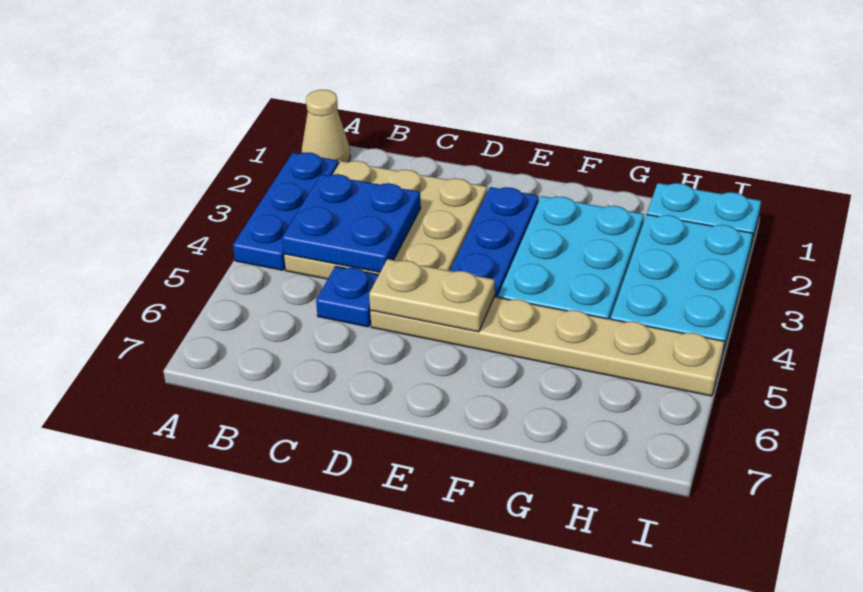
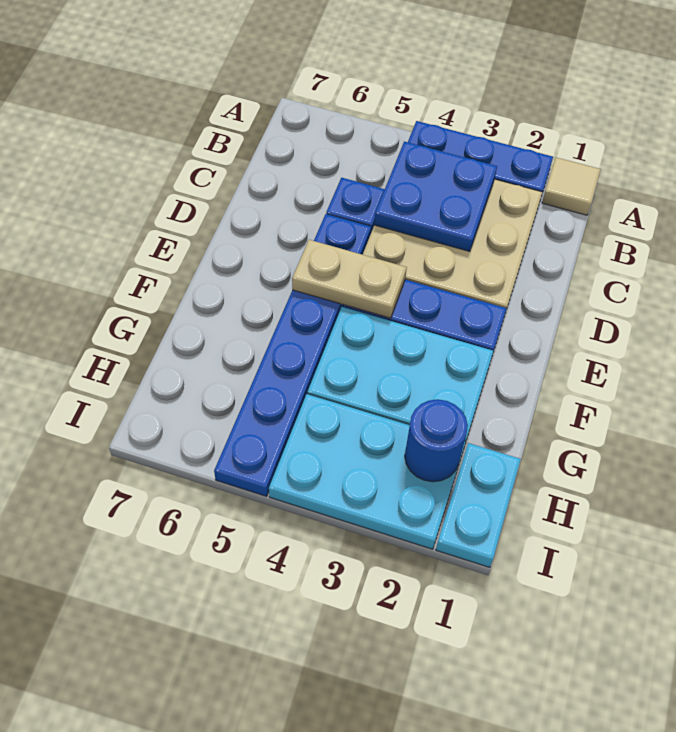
tan 1x1 cone [302,90,350,163] -> tan 1x1 tile [542,157,601,215]
tan 1x6 plate [370,297,724,396] -> blue 1x6 plate [214,214,371,496]
tan 1x2 plate [369,259,495,332] -> tan 1x2 plate turned to [292,240,407,318]
none -> blue 1x1 round brick [405,399,468,482]

